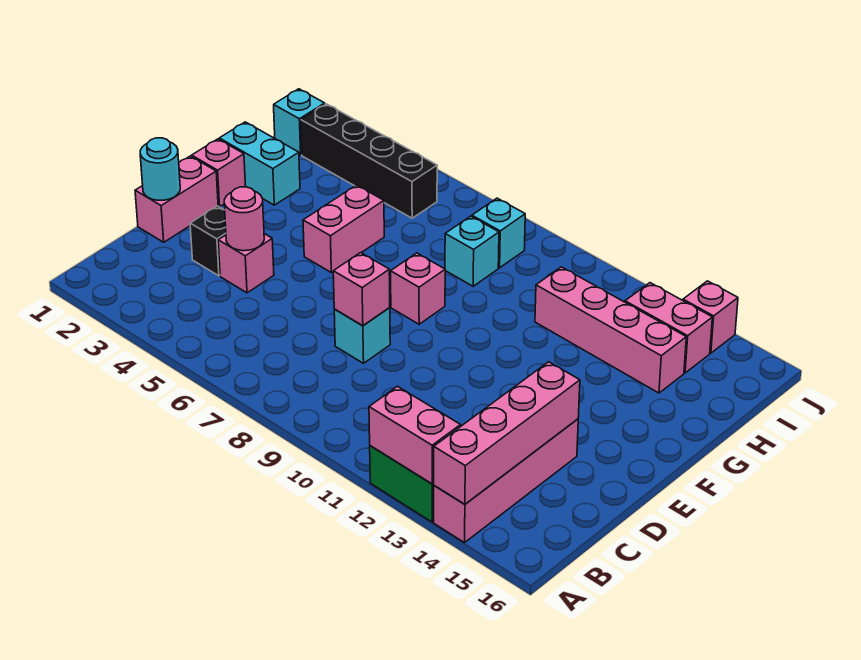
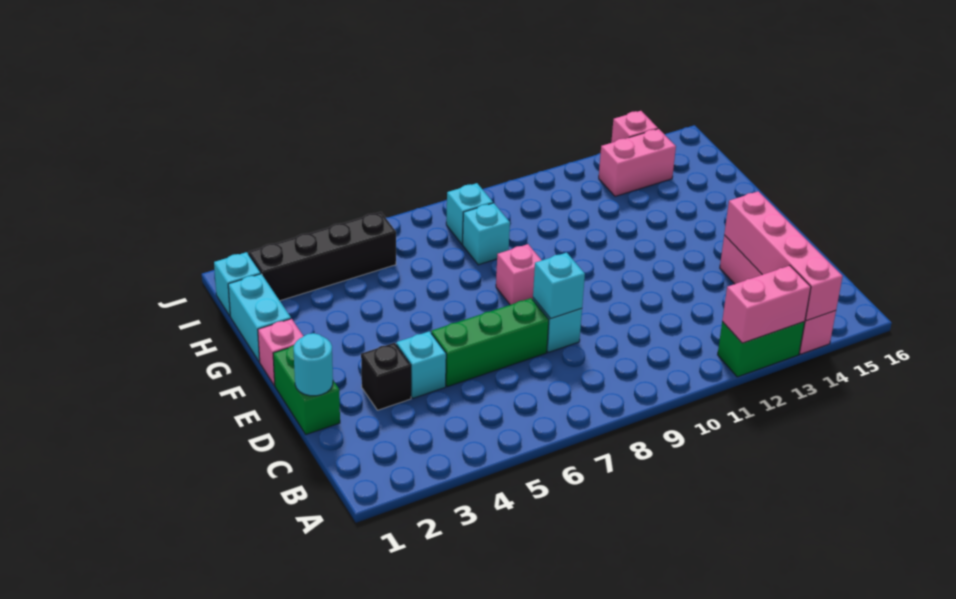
pink 1x2 brick [135,156,218,242] -> green 1x2 brick [273,345,340,435]
pink 1x1 brick [218,234,274,293] -> cyan 1x1 brick [396,331,446,398]
pink 1x1 round brick [224,187,264,251] -> none
none -> green 1x3 brick [431,298,549,387]
pink 1x1 brick [333,253,390,326] -> cyan 1x1 brick [533,252,585,319]
pink 1x2 brick [303,185,384,273] -> none
cyan 1x2 brick [219,122,300,205] -> cyan 1x2 brick turned to [228,274,291,362]
pink 1x4 brick [535,267,686,393] -> none

